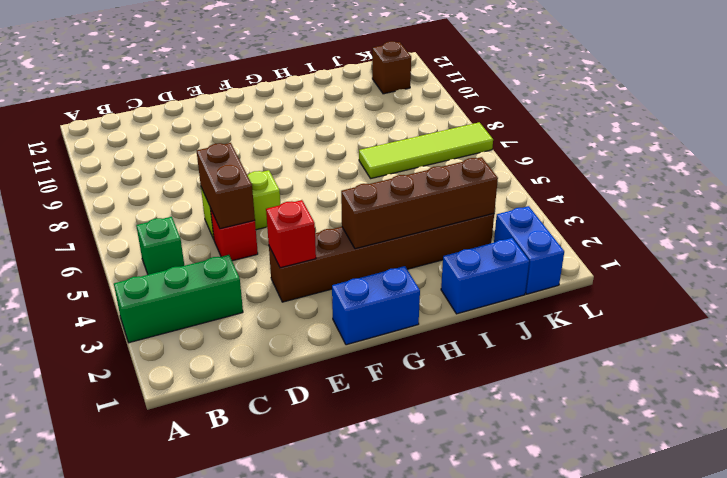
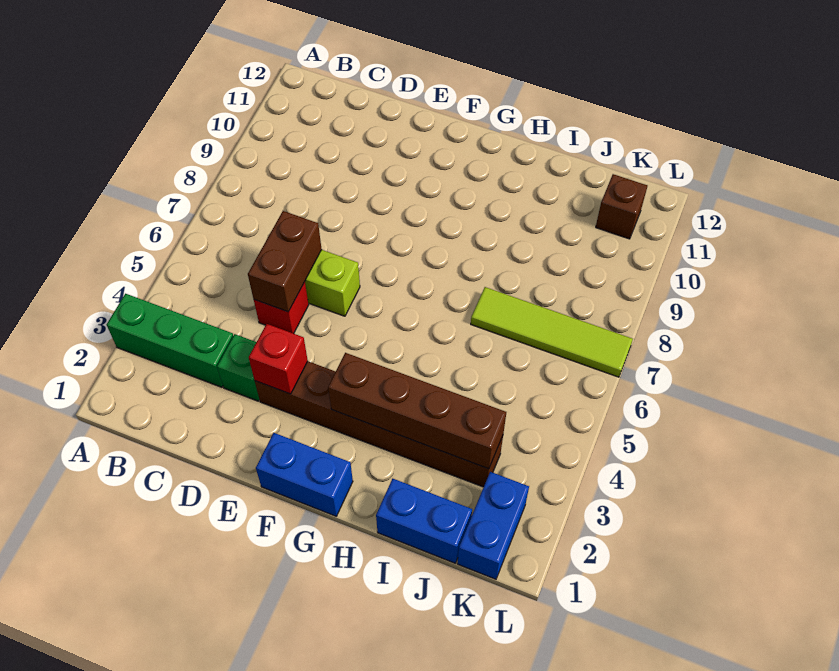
green 1x1 brick [136,217,184,275] -> green 1x1 brick moved to [217,334,259,401]

